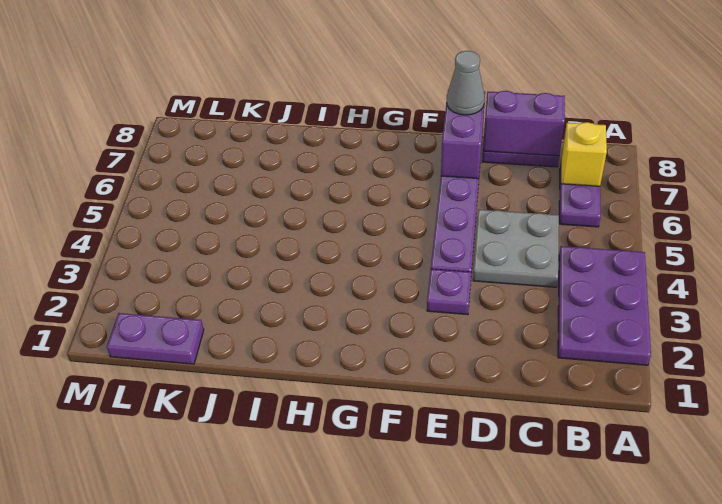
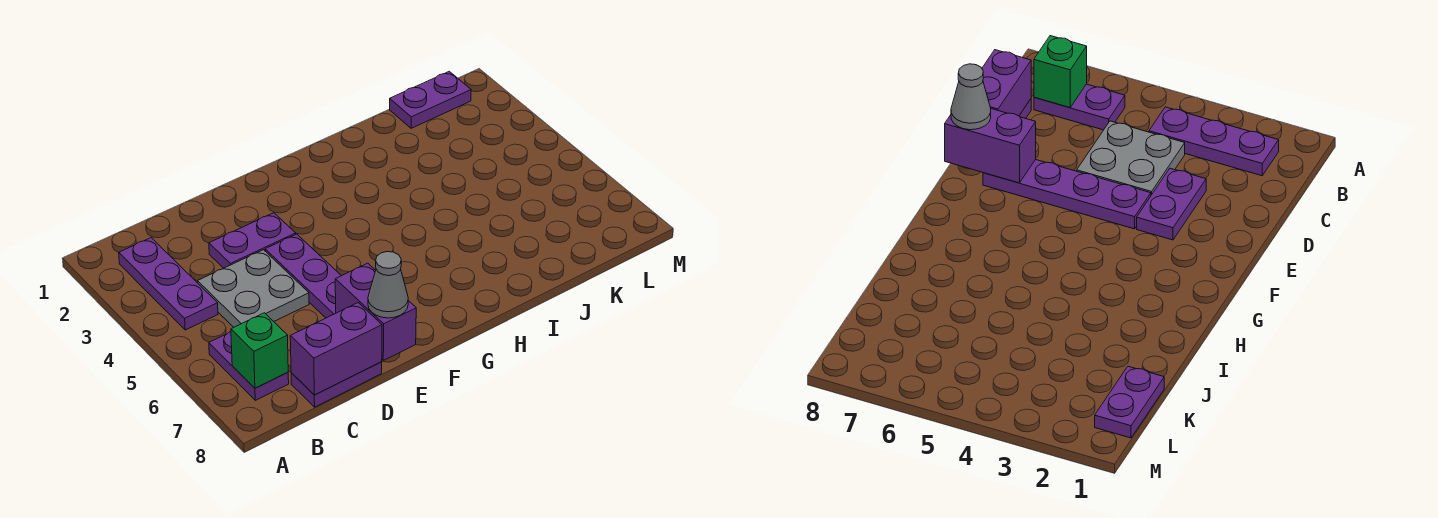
purple 2x3 plate [558,246,651,365] -> purple 1x3 plate [119,238,218,330]
yellow 1x1 brick [561,122,607,186] -> green 1x1 brick [231,313,288,388]
purple 1x1 plate [427,269,471,315] -> purple 1x2 plate [209,213,296,268]

